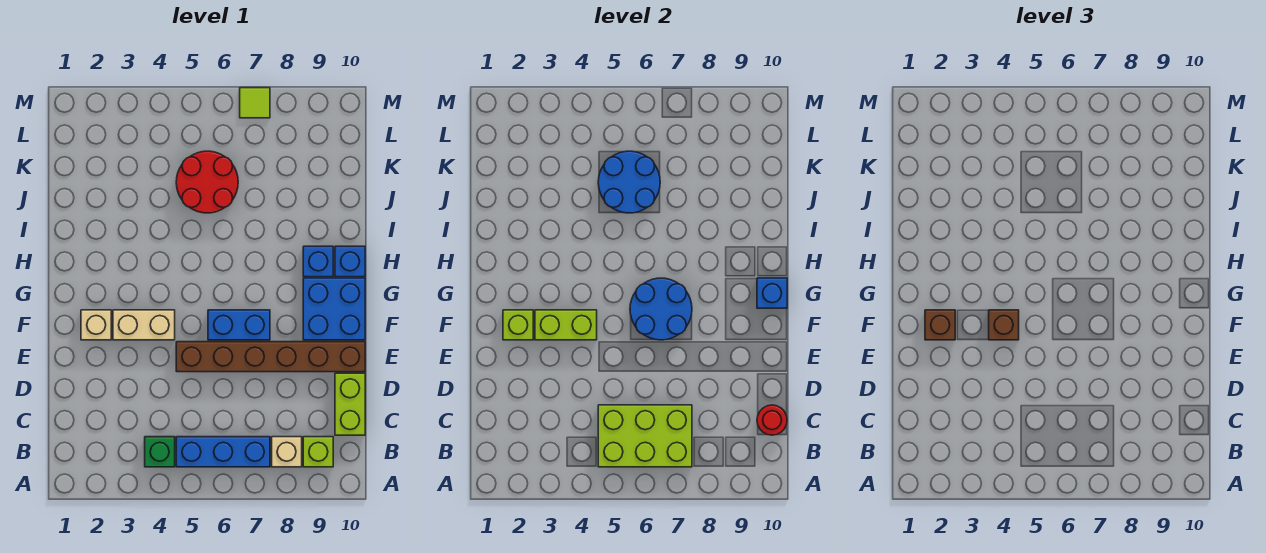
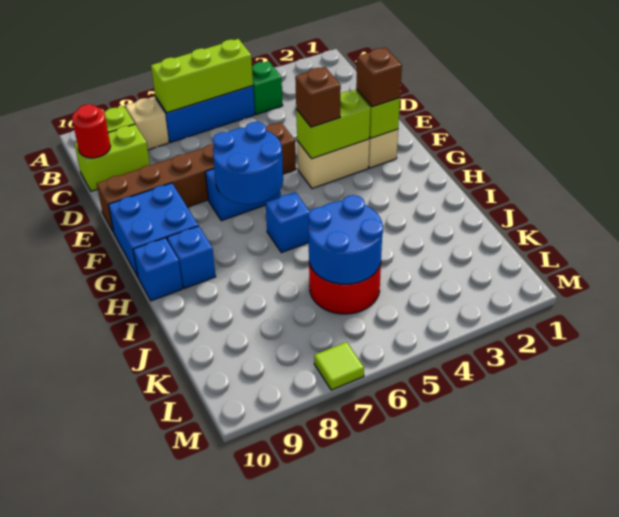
lime 2x3 brick [598,405,692,467] -> lime 1x3 brick [151,39,253,113]
lime 1x2 brick [335,373,365,435] -> lime 1x2 brick turned to [75,124,150,191]
blue 1x1 brick [757,278,787,308] -> blue 1x1 brick moved to [265,192,310,253]

